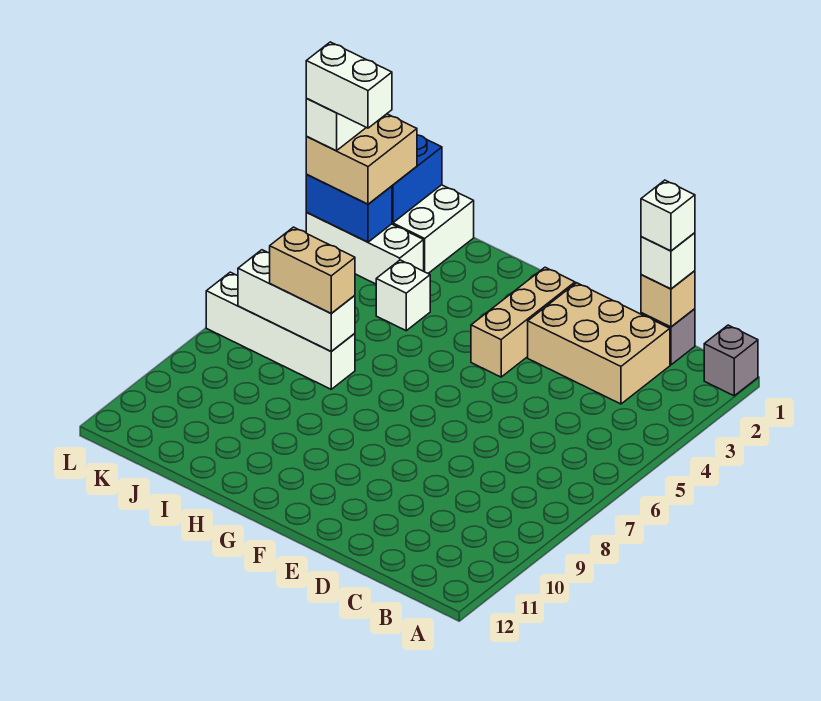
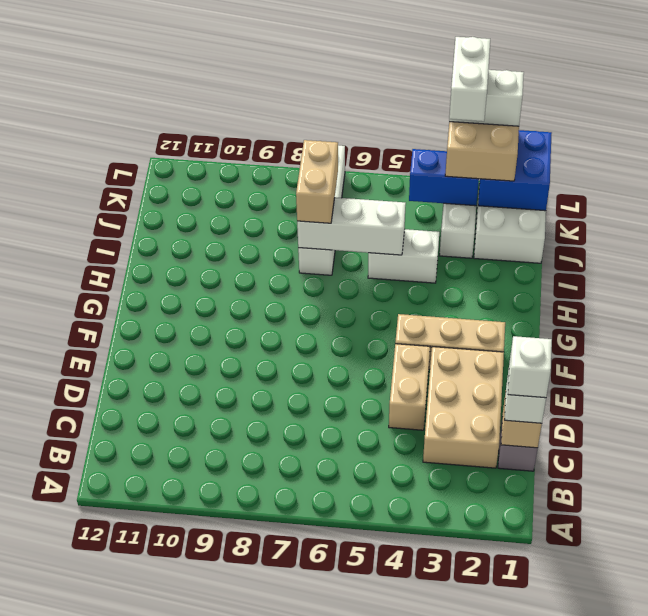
grey 1x1 brick [704,325,758,396] -> none
none -> tan 1x2 brick [389,344,430,430]
white 1x1 brick [376,260,430,331] -> white 1x2 brick [368,229,439,283]
white 1x3 brick [238,250,355,351] -> white 1x3 brick turned to [297,197,406,255]
blue 1x2 brick [306,175,392,242] -> blue 1x2 brick turned to [409,149,479,206]

